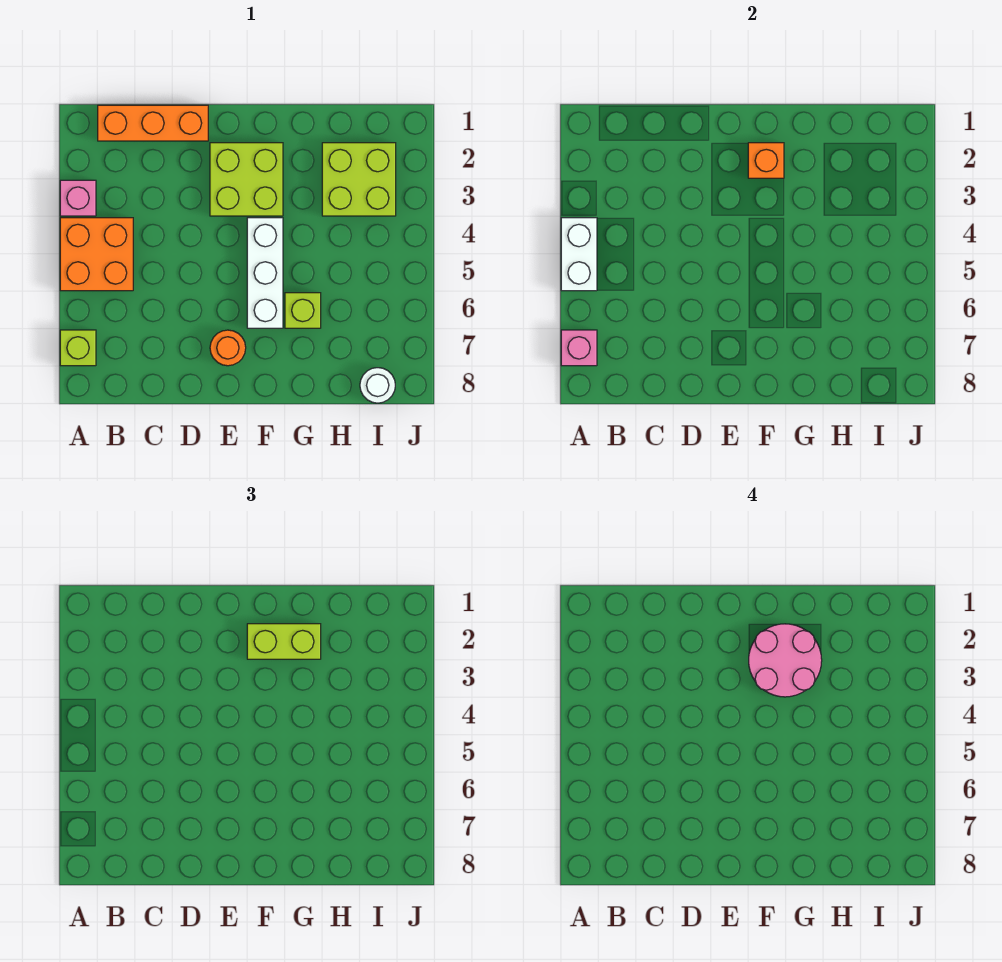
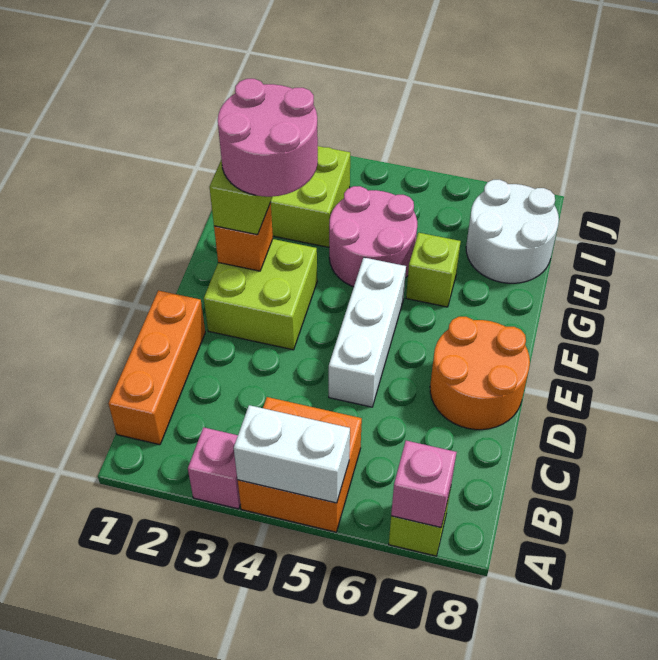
orange 1x1 round brick [210,330,246,366] -> orange 2x2 round brick [430,317,530,430]
white 1x3 brick [247,218,283,328] -> white 1x3 brick turned to [329,258,406,407]
none -> pink 2x2 round brick [329,186,417,287]
white 1x1 round brick [360,368,395,403] -> white 2x2 round brick [466,180,559,283]

